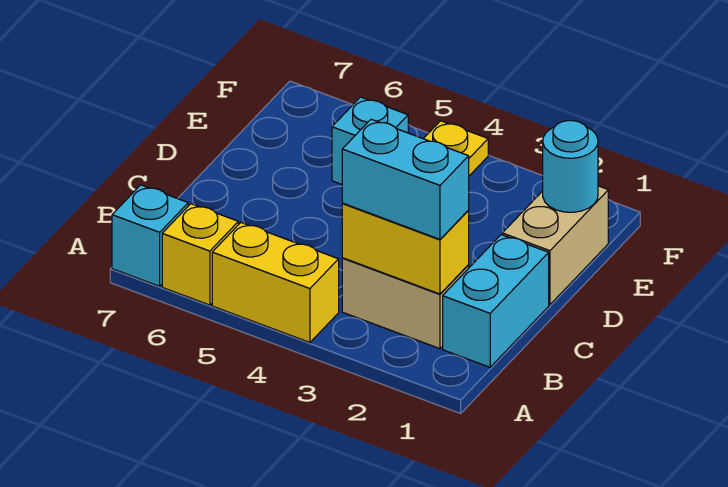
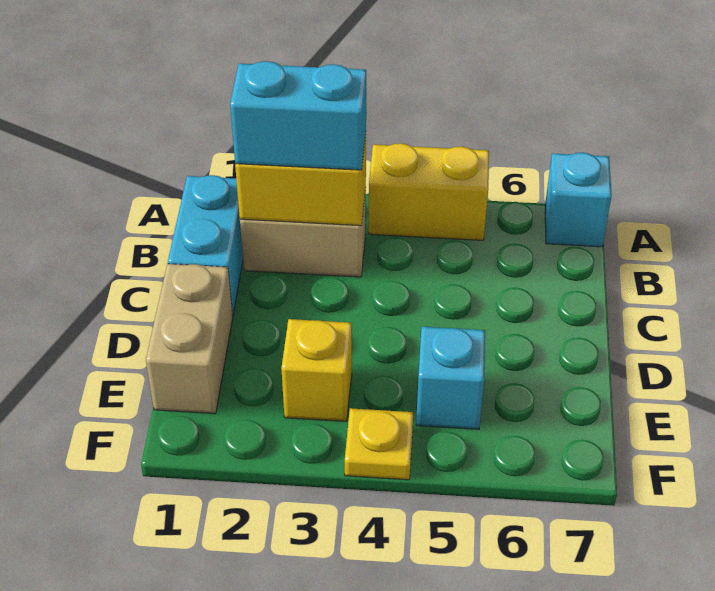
yellow 1x1 brick [162,204,238,305] -> yellow 1x1 brick moved to [281,319,352,421]
cyan 1x1 round brick [543,121,598,212] -> none

